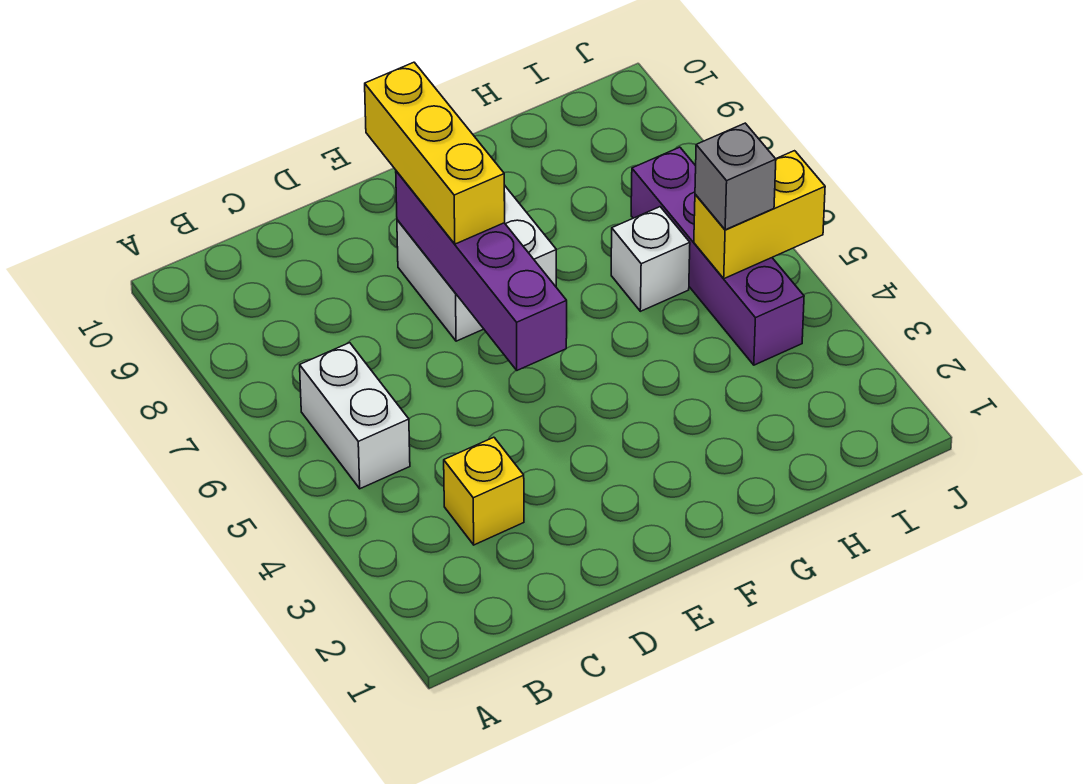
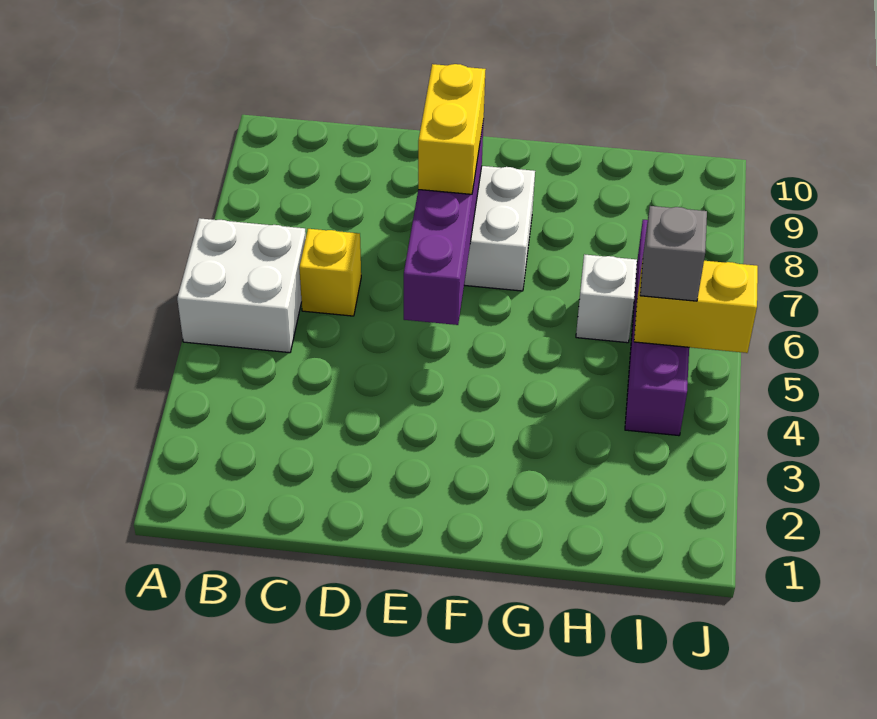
white 1x2 brick [300,343,410,489] -> white 2x2 brick [177,218,306,353]
yellow 1x1 brick [444,437,524,545] -> yellow 1x1 brick moved to [299,229,361,316]
yellow 1x3 brick [365,62,505,244] -> yellow 1x2 brick [418,64,486,194]

